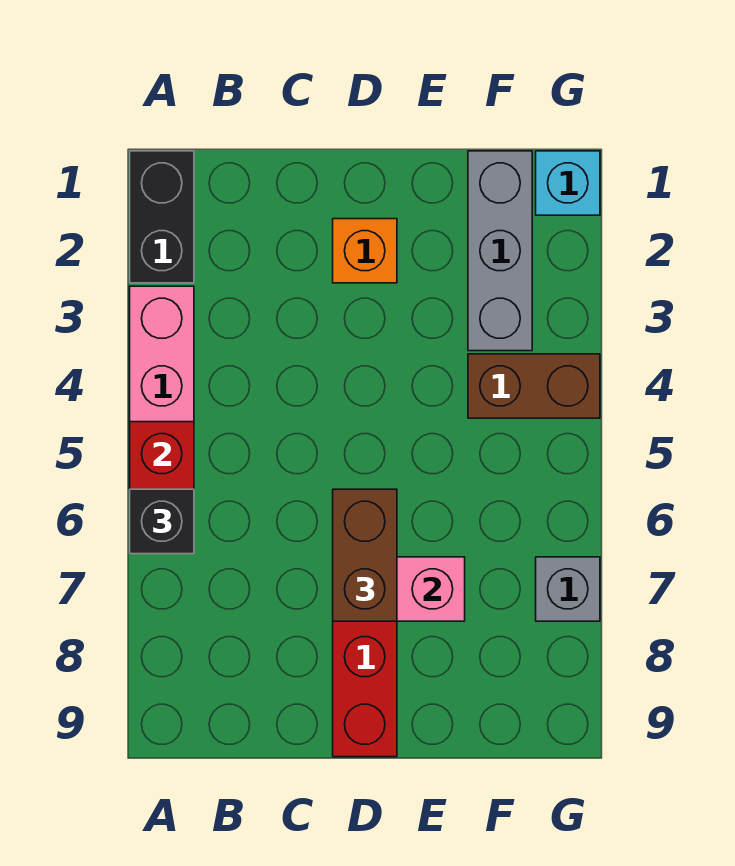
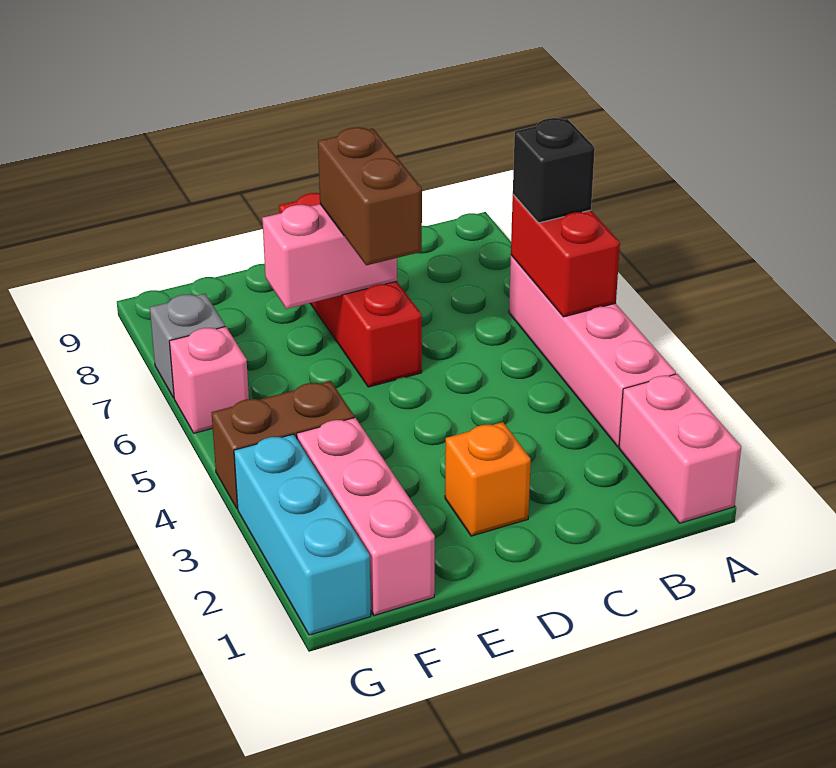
black 1x2 brick [130,151,194,283] -> pink 1x2 brick [619,374,741,523]
grey 1x3 brick [468,151,532,351] -> pink 1x3 brick [297,418,435,616]
cyan 1x1 brick [536,151,600,215] -> cyan 1x3 brick [234,434,371,635]
none -> pink 1x1 brick [169,327,249,433]

